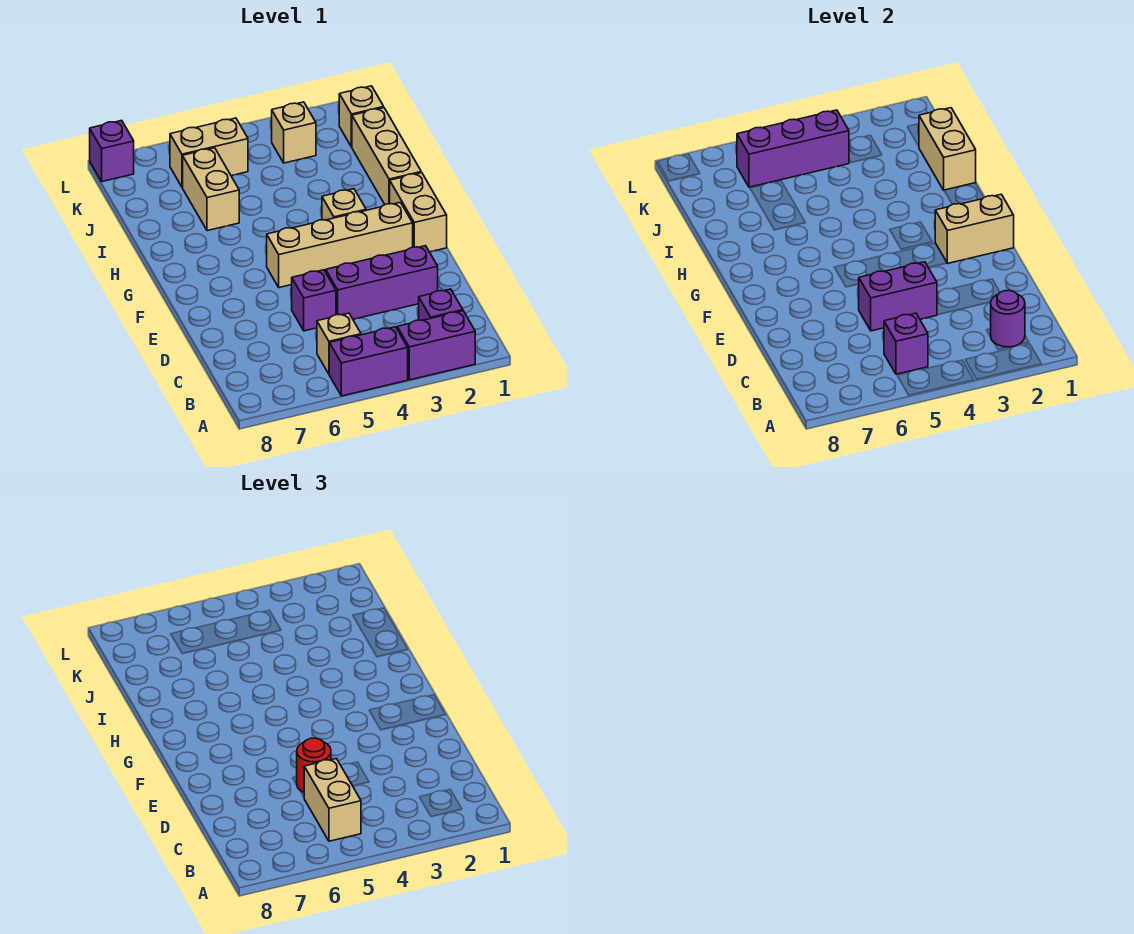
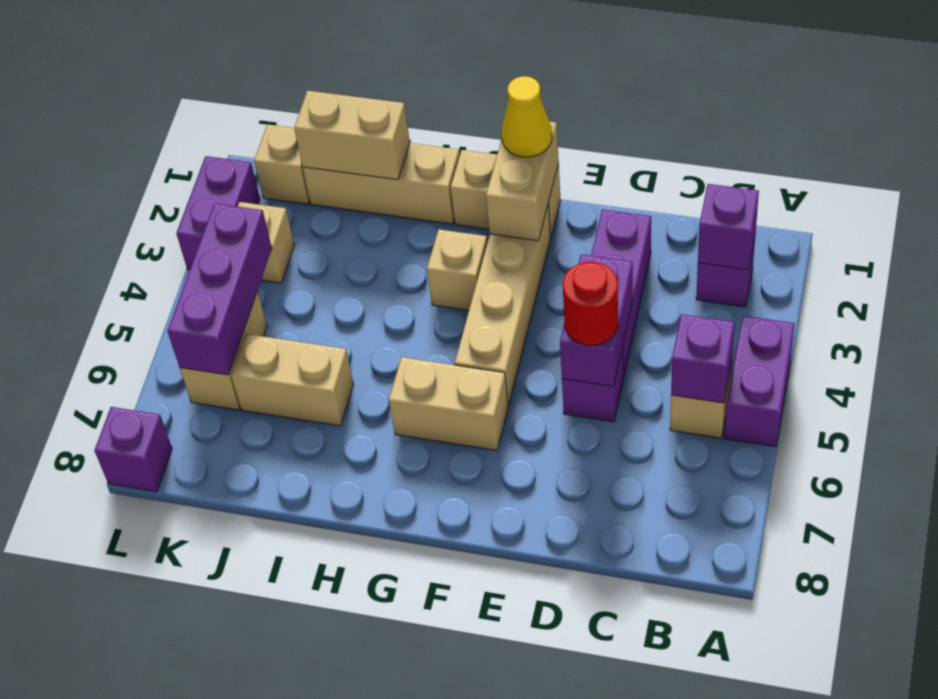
purple 1x2 brick [397,311,475,380] -> purple 1x2 brick moved to [176,156,260,270]
purple 1x1 round brick [991,290,1025,347] -> purple 1x1 brick [698,184,759,270]
tan 1x2 brick [304,759,361,841] -> tan 1x2 brick moved to [389,357,508,451]
none -> yellow 1x1 cone [502,76,552,157]

